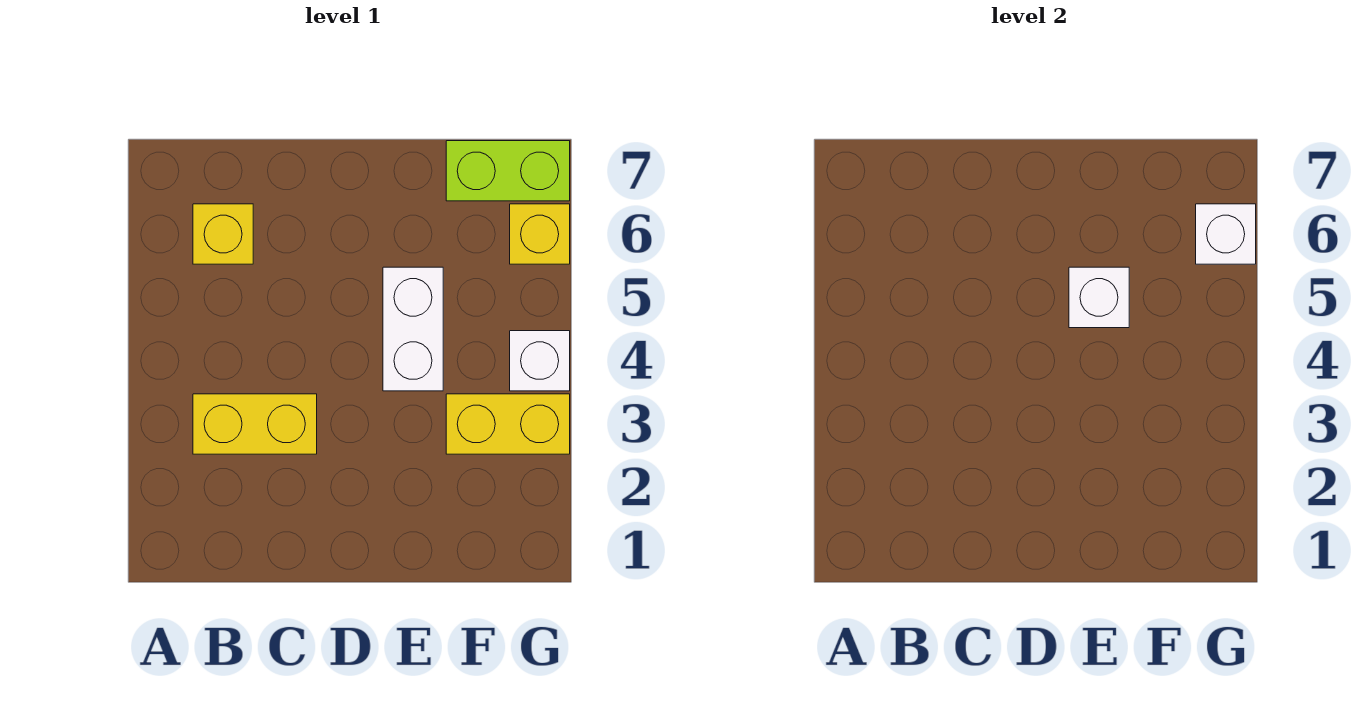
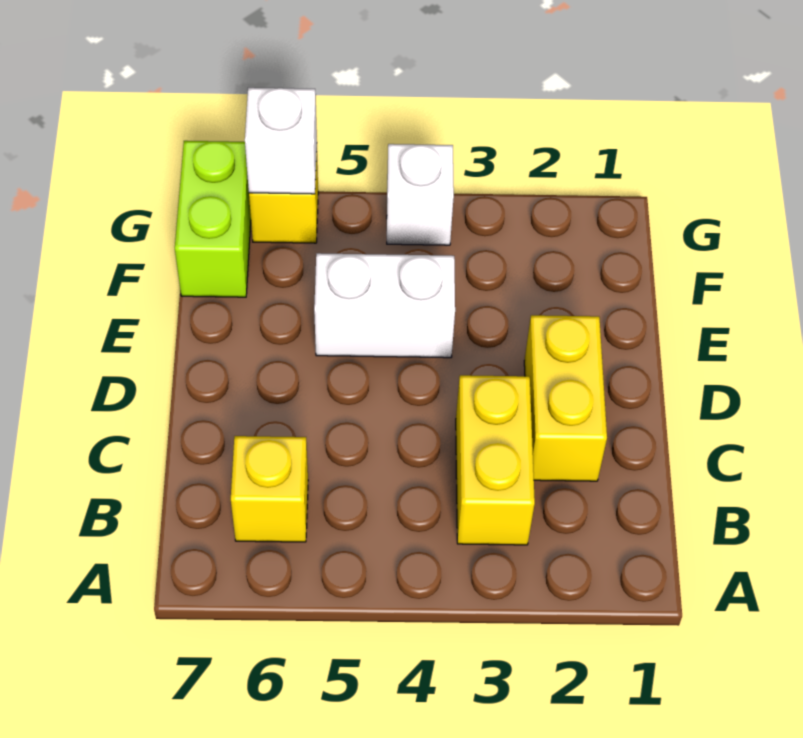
white 1x1 brick [1069,267,1129,328] -> none
yellow 1x2 brick [446,394,570,454] -> yellow 1x2 brick moved to [524,315,607,481]

